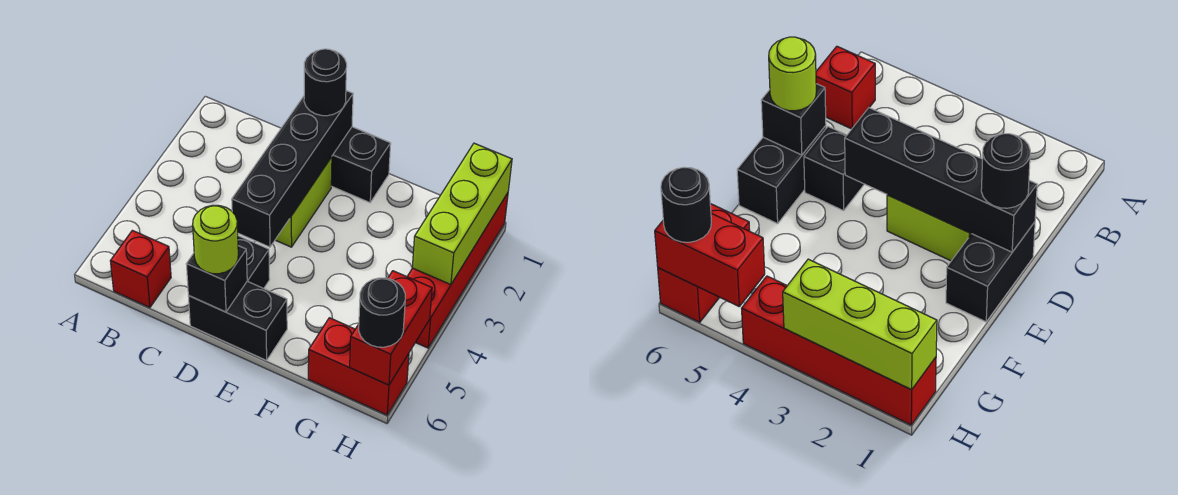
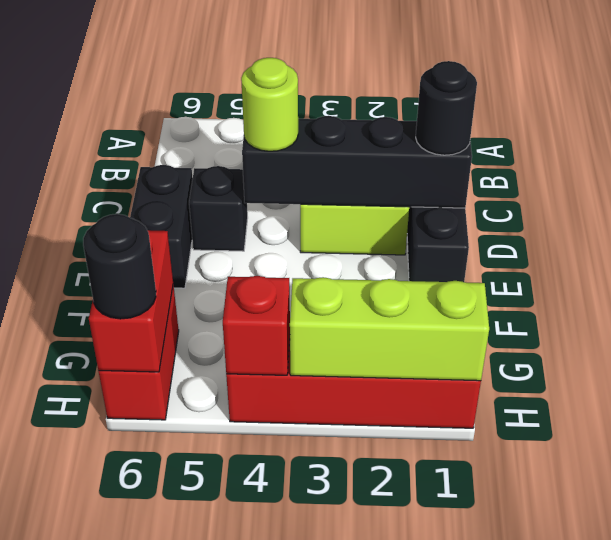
red 1x1 brick [110,230,171,308] -> red 1x1 brick moved to [223,276,290,375]
black 1x1 brick [186,246,247,312] -> none
lime 1x1 round brick [193,205,238,274] -> lime 1x1 round brick moved to [241,58,298,151]
red 1x2 brick [350,271,432,385] -> red 1x2 brick turned to [89,230,173,372]

